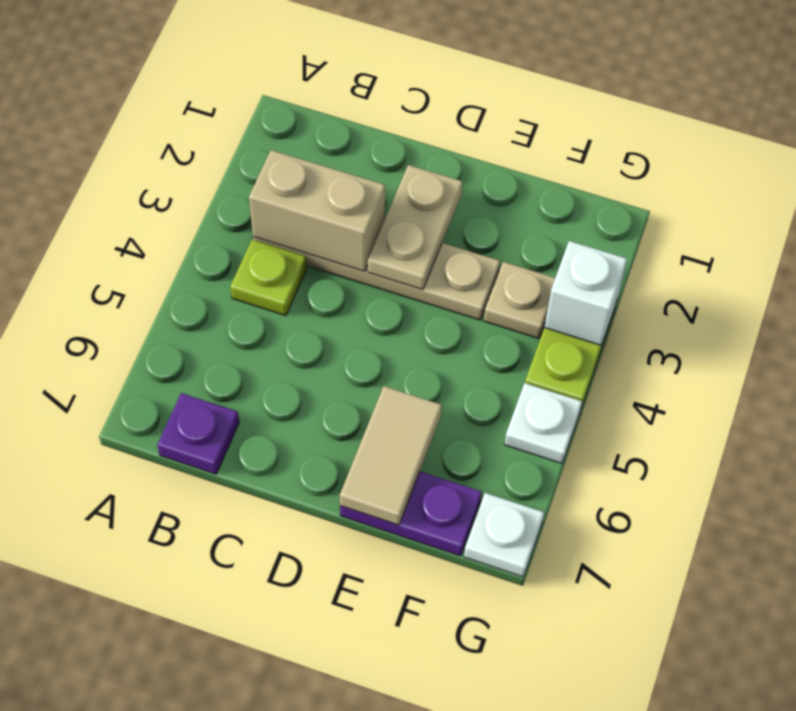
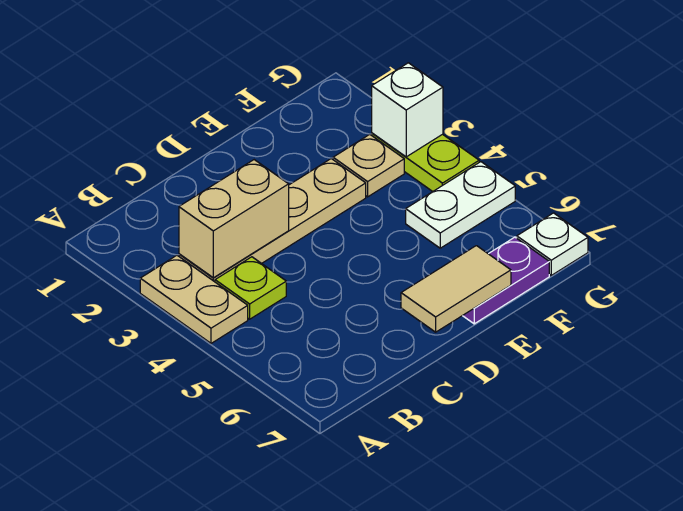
purple 1x1 plate [157,393,239,474] -> none
tan 1x2 plate [368,165,463,290] -> tan 1x2 plate moved to [140,255,248,343]
tan 1x2 tile [340,386,442,525] -> tan 1x2 tile turned to [401,246,511,332]
white 1x1 plate [504,383,582,463] -> white 1x2 plate [406,162,515,248]

